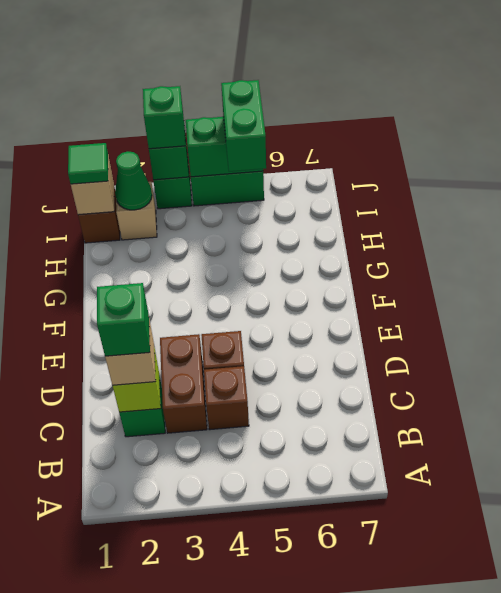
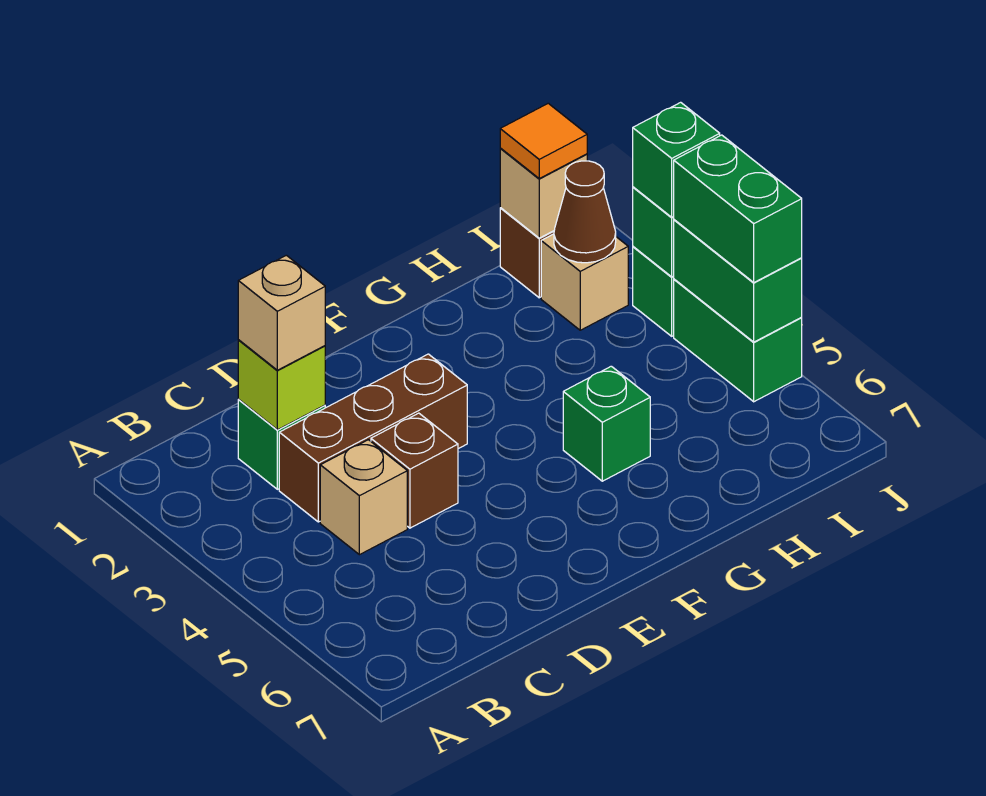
green 1x1 brick [97,283,150,356] -> green 1x1 brick moved to [563,366,650,481]
brown 1x2 brick [160,334,207,433] -> brown 1x3 brick [279,354,467,522]
brown 1x1 brick [204,366,249,430] -> tan 1x1 brick [320,440,407,555]
green 1x1 tile [68,143,108,184] -> orange 1x1 tile [500,103,587,179]
green 1x1 cone [115,151,152,210] -> brown 1x1 cone [554,161,616,263]
green 1x2 brick [221,80,266,171] -> green 1x2 brick turned to [674,135,802,282]

